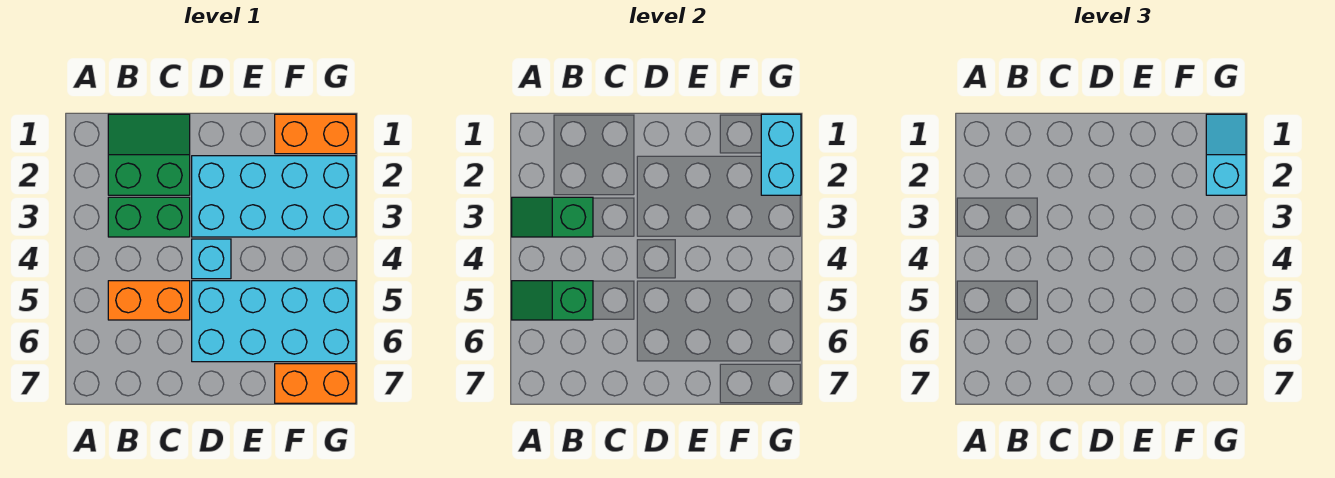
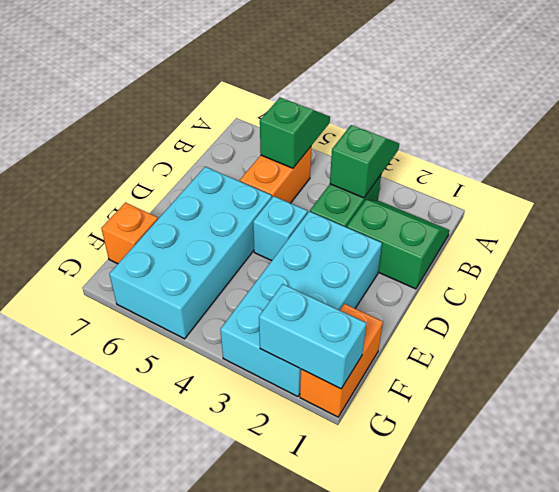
green 2x2 slope [108,114,190,195] -> green 2x2 slope turned to [347,200,449,289]
orange 1x2 brick [275,364,356,403] -> orange 1x1 brick [101,203,158,264]
cyan 1x2 slope [1206,114,1246,195] -> none

